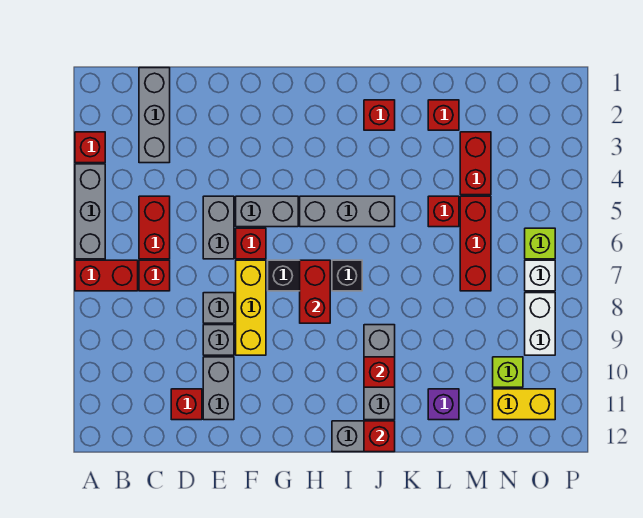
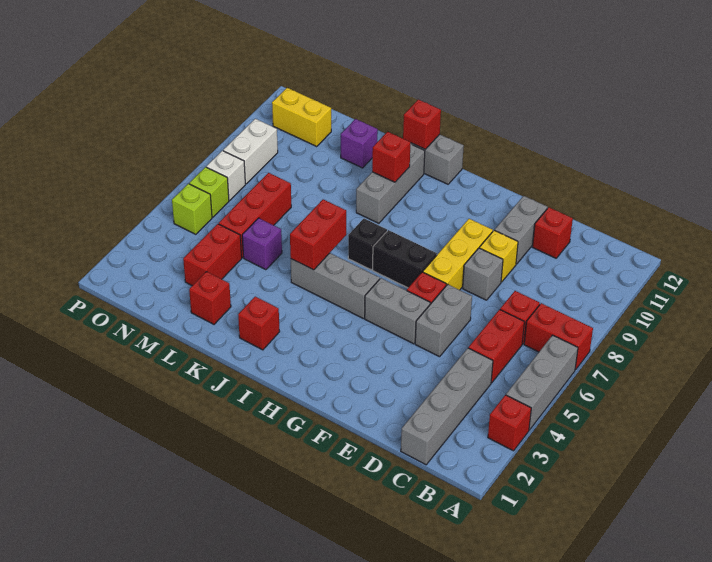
grey 1x3 brick [139,68,170,163] -> grey 1x4 brick [401,348,493,465]
grey 1x1 brick [203,325,234,355] -> yellow 1x1 brick [480,230,518,282]
red 1x2 brick [300,260,330,323] -> red 1x2 brick moved to [290,199,346,270]
red 1x1 brick [428,196,459,227] -> purple 1x1 brick [242,218,282,270]
lime 1x1 brick [493,357,523,387] -> lime 1x1 brick moved to [172,184,212,234]

